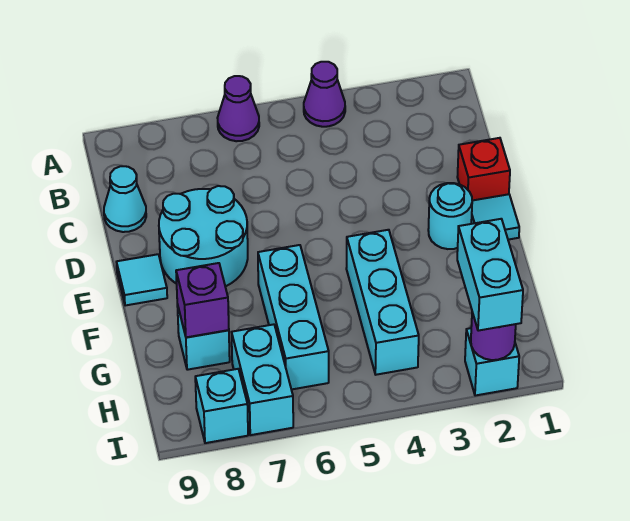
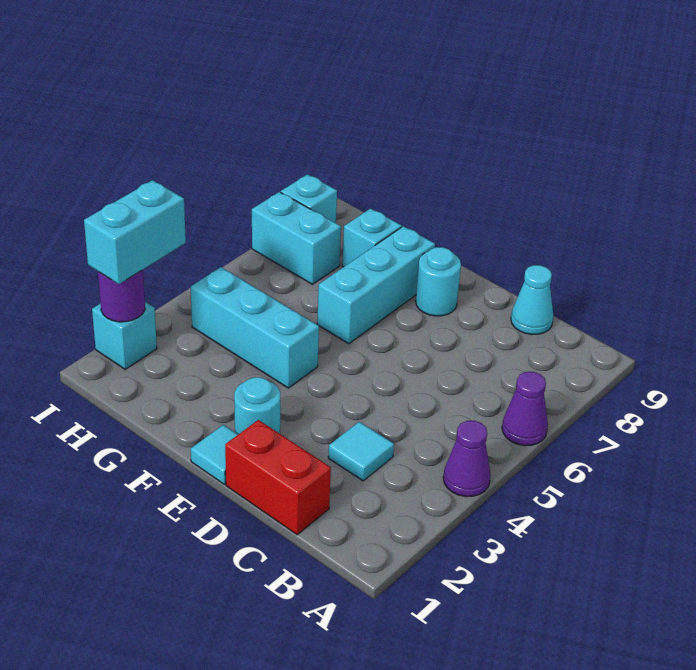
red 1x1 brick [457,138,510,201] -> red 1x2 brick [225,420,331,535]
cyan 2x2 round brick [159,186,248,287] -> cyan 1x1 round brick [416,247,461,316]
cyan 1x1 tile [117,254,167,306] -> cyan 1x1 tile moved to [328,422,394,481]
cyan 1x3 brick [258,245,329,390] -> cyan 1x3 brick turned to [317,226,435,344]
purple 1x1 brick [176,263,229,337] -> none
cyan 1x2 brick [457,219,523,331] -> cyan 1x2 brick turned to [84,180,186,284]

